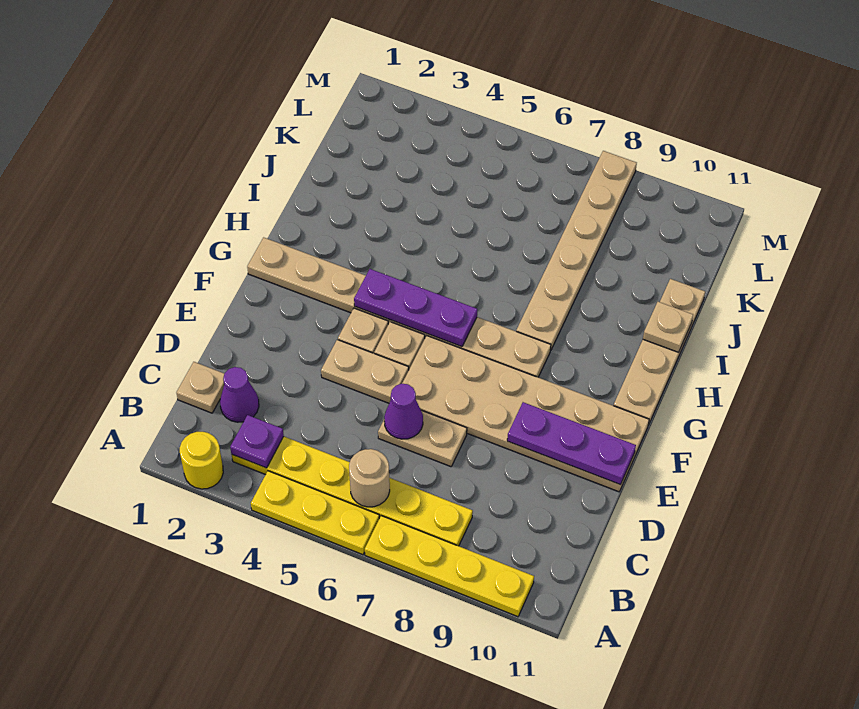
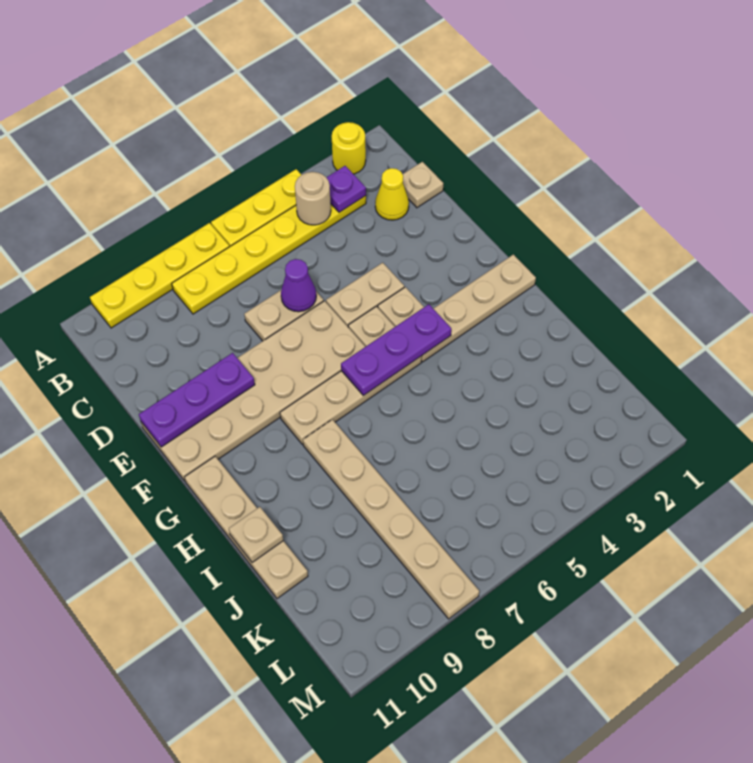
tan 1x1 round brick [349,449,390,507] -> tan 1x1 round brick moved to [295,172,331,225]
purple 1x1 cone [220,367,259,422] -> yellow 1x1 cone [375,168,409,220]

